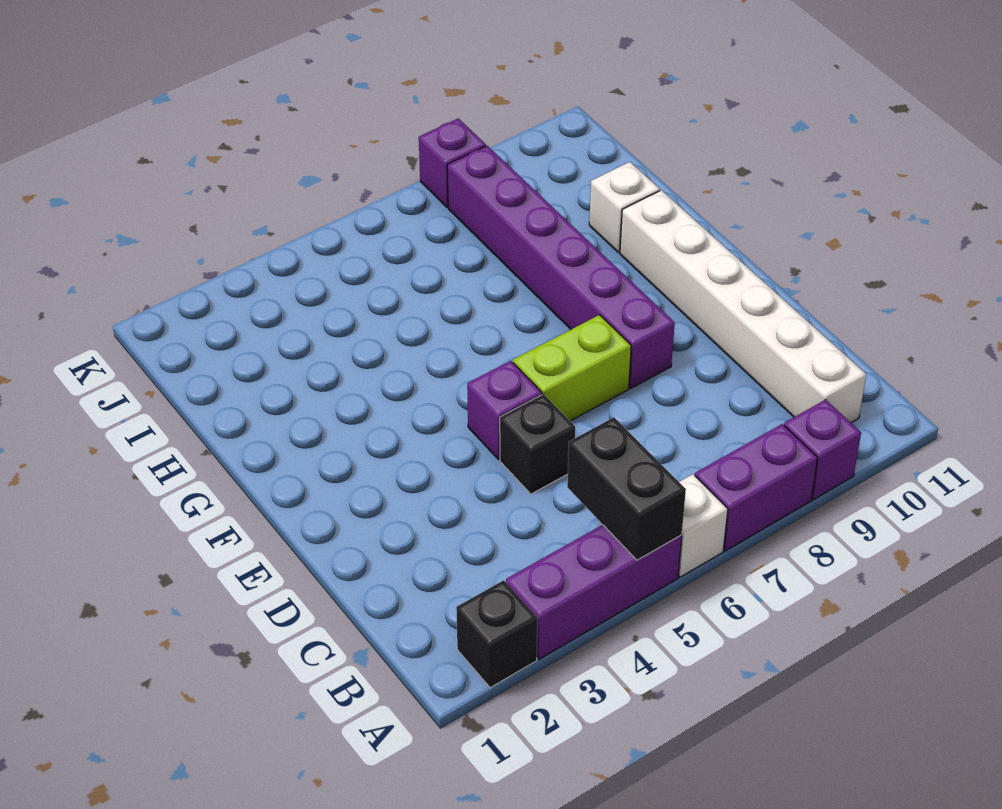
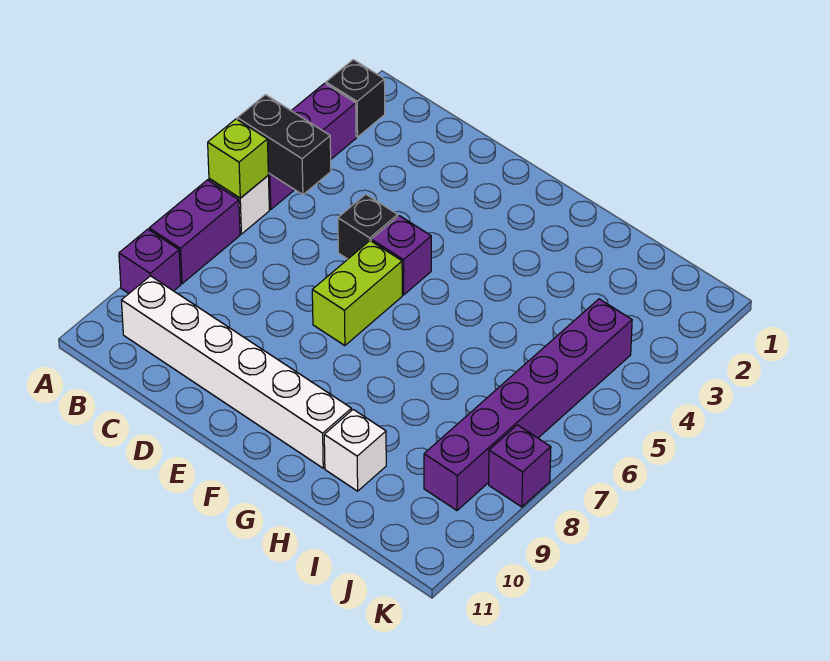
none -> lime 1x1 brick [208,119,268,198]
purple 1x6 brick [447,146,675,388] -> purple 1x6 brick turned to [424,299,632,510]

